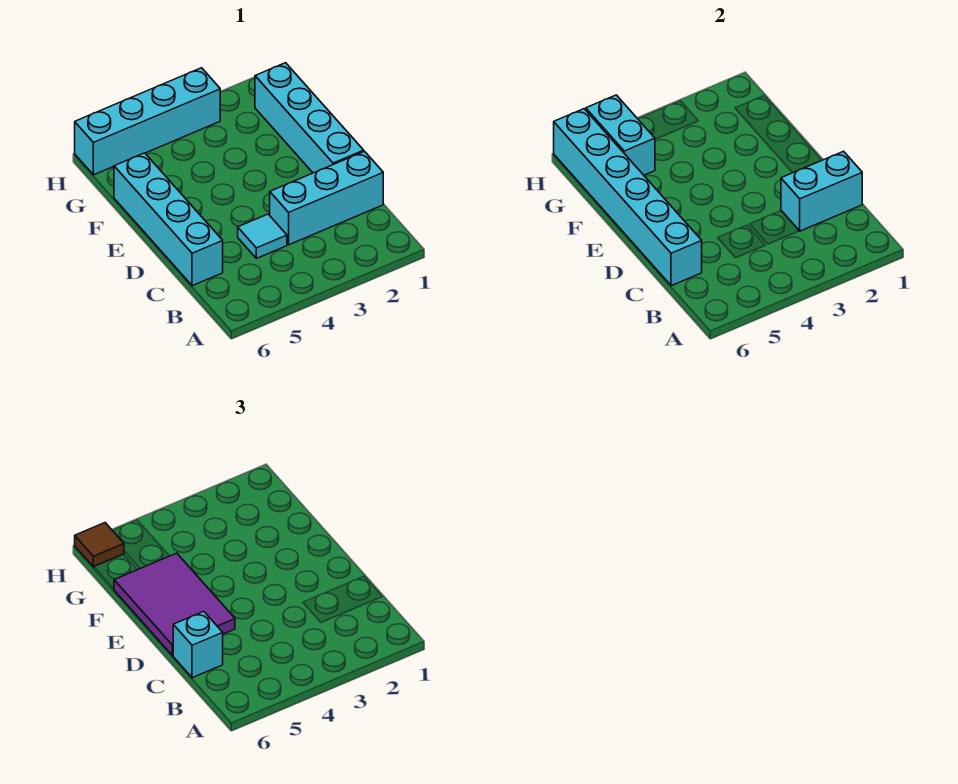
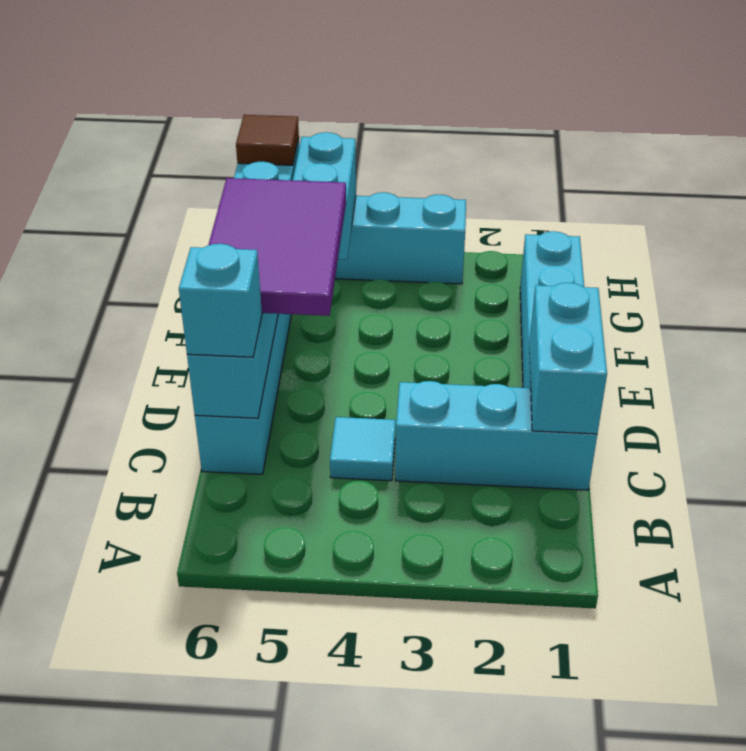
cyan 1x2 brick [781,151,862,231] -> cyan 1x2 brick turned to [529,283,607,434]

